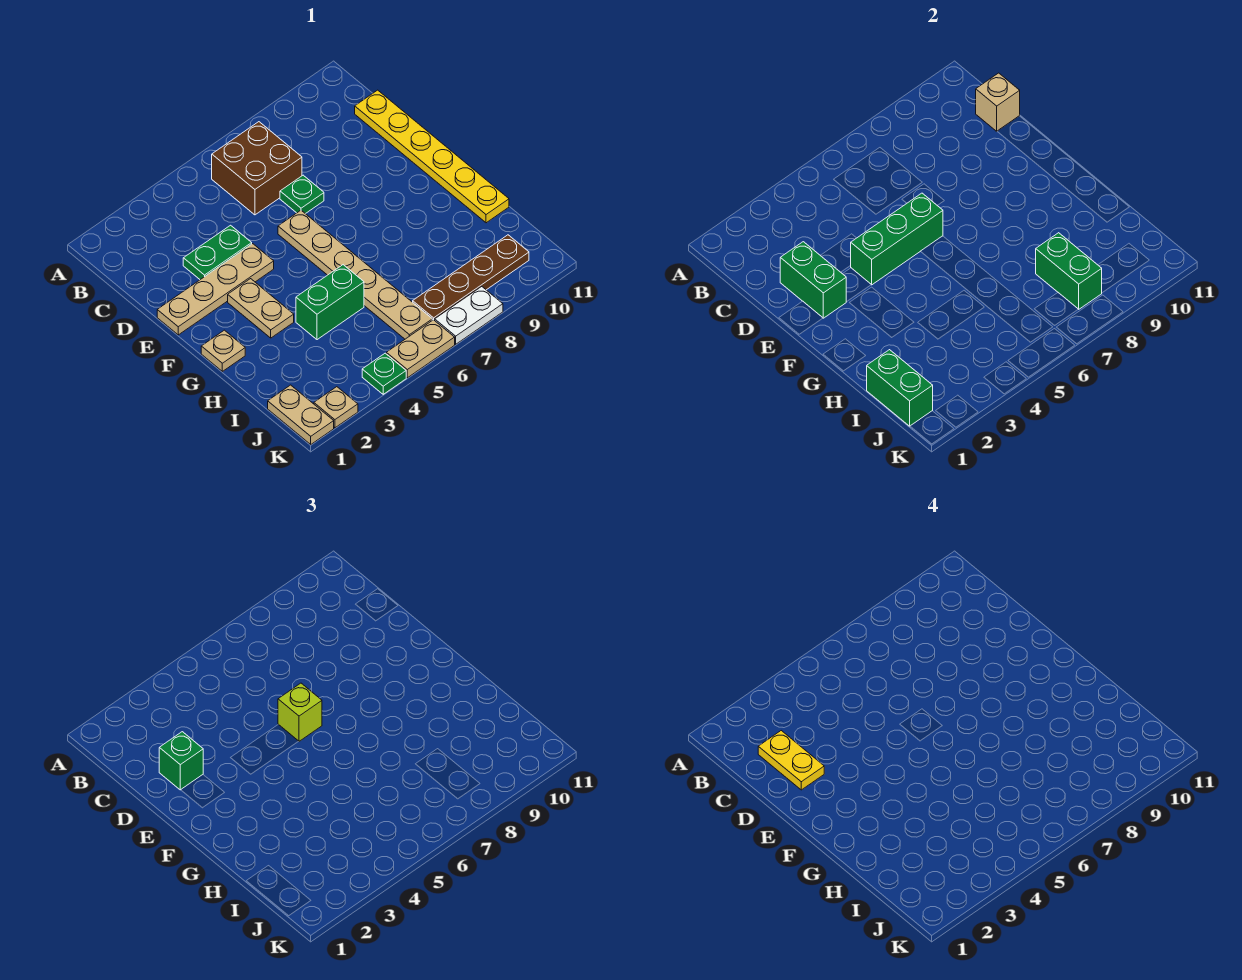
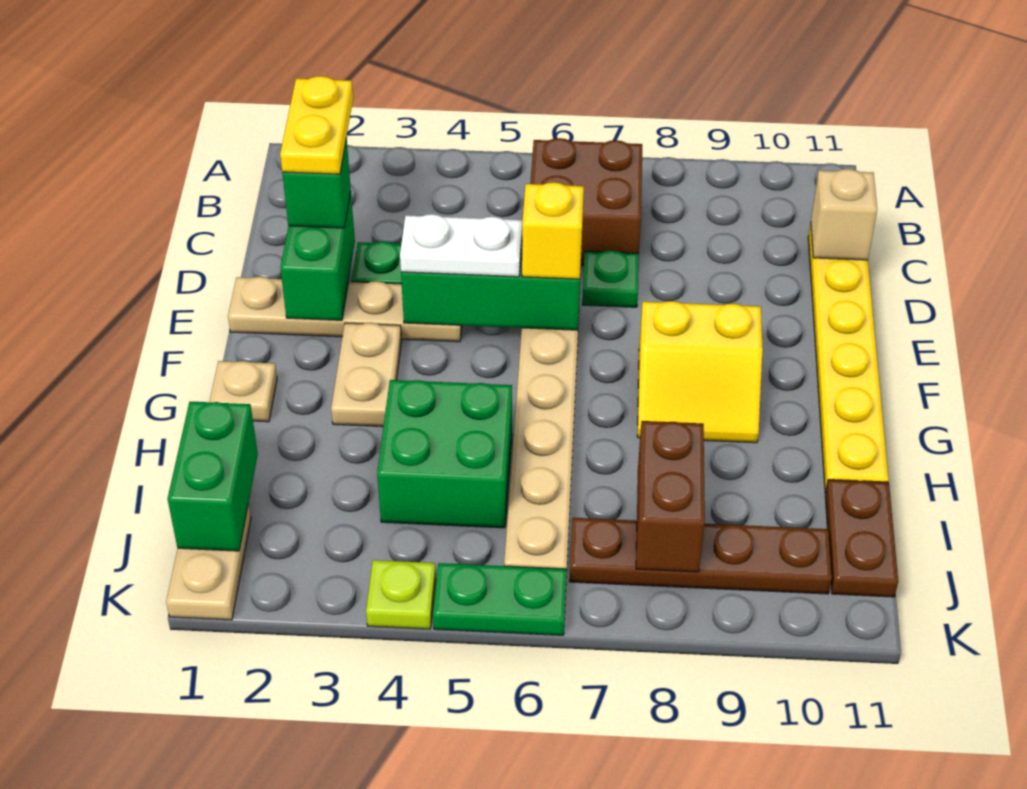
lime 1x1 brick [278,683,322,741] -> yellow 1x1 brick [522,182,584,279]
none -> yellow 2x2 slope [637,301,763,443]
green 1x2 brick [296,265,364,340] -> green 2x2 brick [377,380,512,528]
green 1x2 brick [1036,233,1102,309] -> brown 1x2 brick [636,421,705,572]
none -> brown 1x2 plate [825,480,898,597]
tan 1x1 plate [314,387,358,428] -> none
green 1x1 plate [362,353,406,394] -> lime 1x1 plate [366,560,436,629]
tan 1x2 plate [386,320,455,378] -> green 1x2 plate [433,563,567,635]
white 1x2 plate [435,287,503,344] -> white 1x2 plate moved to [400,214,522,277]

